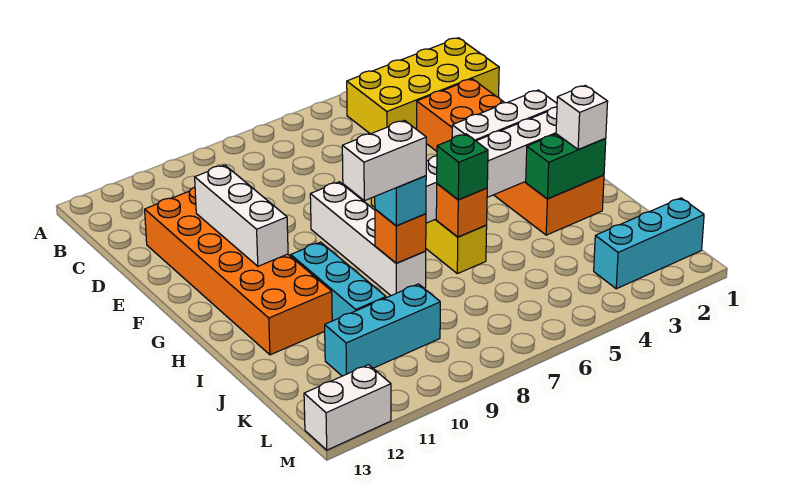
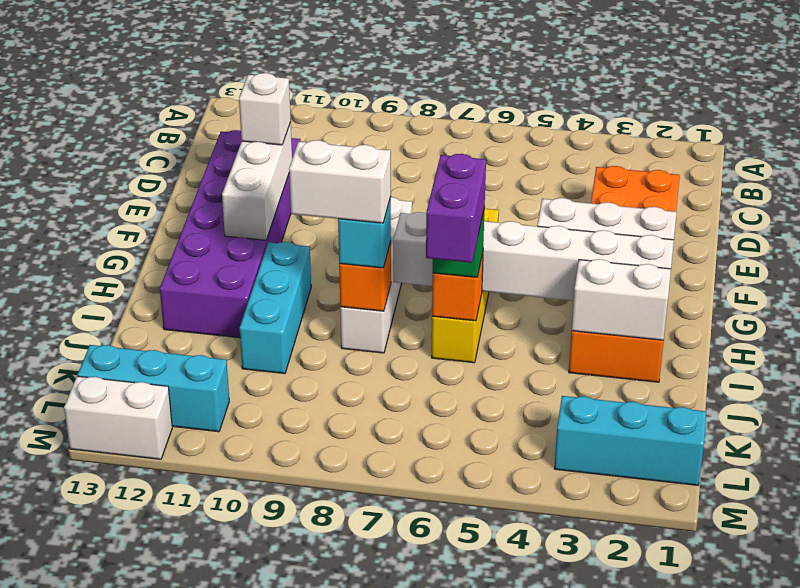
yellow 2x4 brick [347,38,499,134] -> none
orange 2x6 brick [145,187,332,355] -> purple 2x6 brick [160,130,301,338]
green 1x2 brick [526,134,606,199] -> white 1x2 brick [572,259,671,340]
white 1x1 brick [556,85,608,150] -> white 1x1 brick moved to [239,73,291,145]
none -> purple 1x2 brick [426,154,486,263]
cyan 1x3 brick [325,284,440,376] -> cyan 1x3 brick moved to [78,345,229,432]

